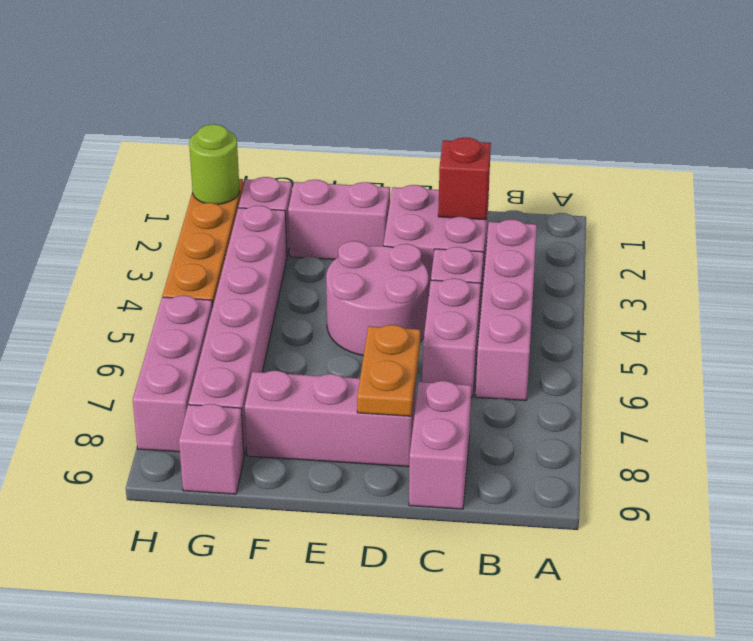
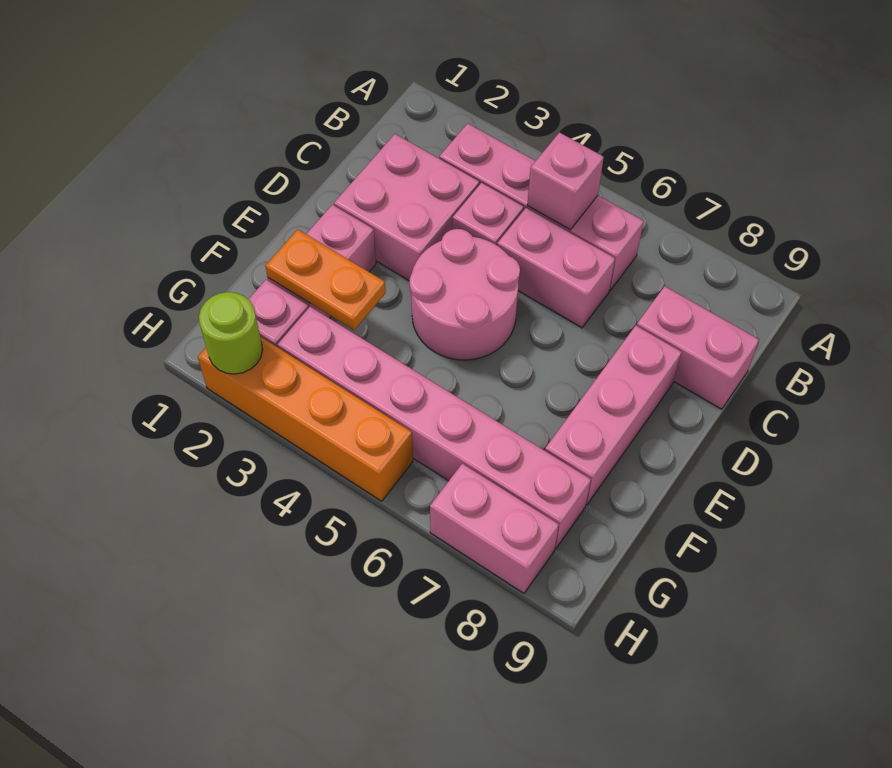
red 1x1 brick [438,137,491,220] -> none
orange 1x2 plate [357,325,420,416] -> orange 1x2 plate moved to [265,230,386,330]
pink 1x1 brick [179,404,244,494] -> pink 1x1 brick moved to [527,133,604,230]
pink 1x3 brick [133,295,213,452] -> pink 1x2 brick [430,464,559,593]

